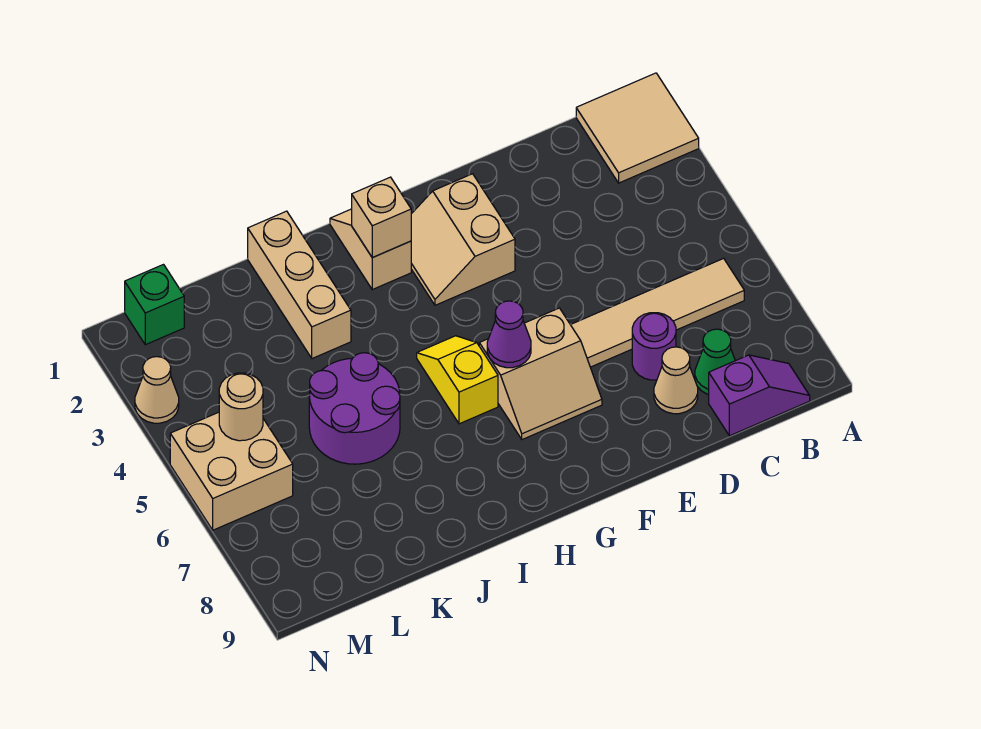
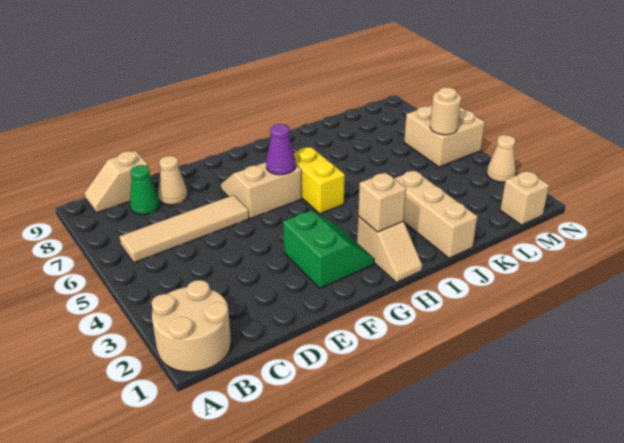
tan 2x2 tile [576,73,699,183] -> tan 2x2 round brick [151,280,231,372]
purple 1x2 slope [709,355,810,436] -> tan 1x2 slope [84,151,148,213]
purple 1x1 round brick [632,313,676,380] -> none
tan 2x2 slope [411,174,515,305] -> green 2x2 slope [283,211,375,288]
yellow 1x2 slope [417,336,498,424] -> yellow 1x2 brick [294,147,345,214]
purple 2x2 round brick [309,353,400,464] -> none
green 1x1 brick [125,265,184,345] -> tan 1x1 brick [500,171,549,225]

